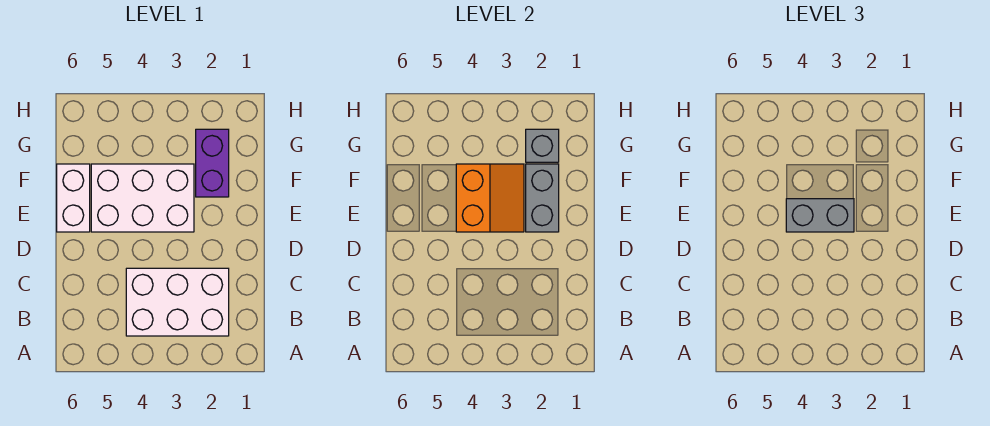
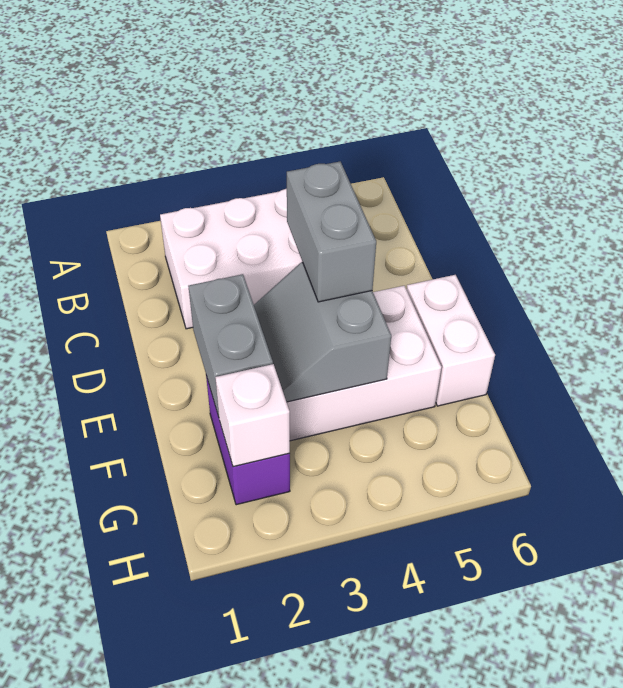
orange 2x2 slope [456,164,524,232] -> grey 2x2 slope [254,262,391,402]
grey 1x2 brick [786,199,854,232] -> grey 1x2 brick turned to [287,162,376,302]
grey 1x1 brick [526,129,559,162] -> white 1x1 brick [215,364,290,467]

